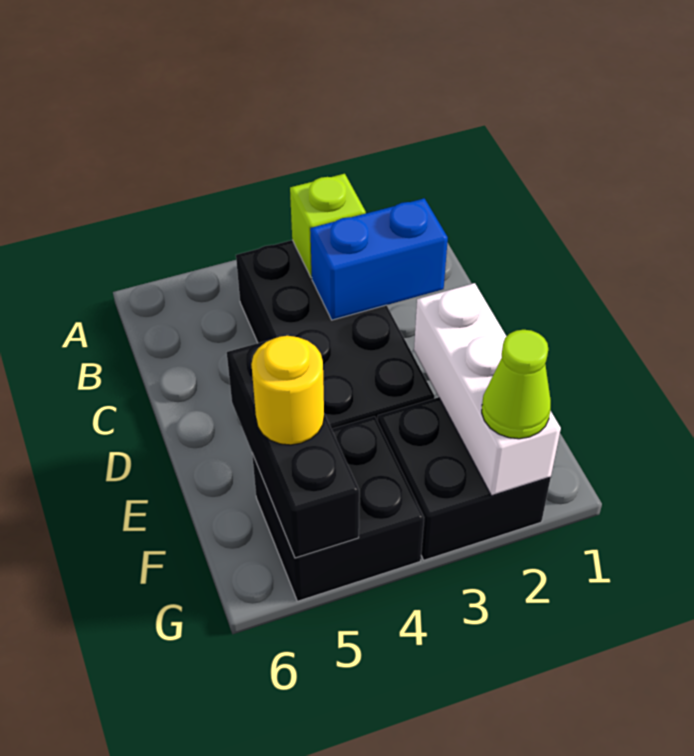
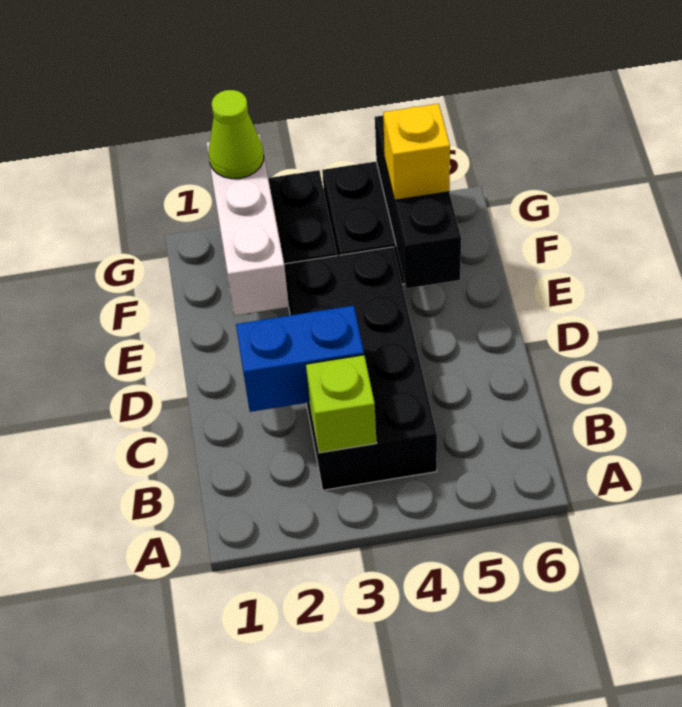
yellow 1x1 round brick [251,336,324,445] -> yellow 1x1 brick [383,104,450,200]

